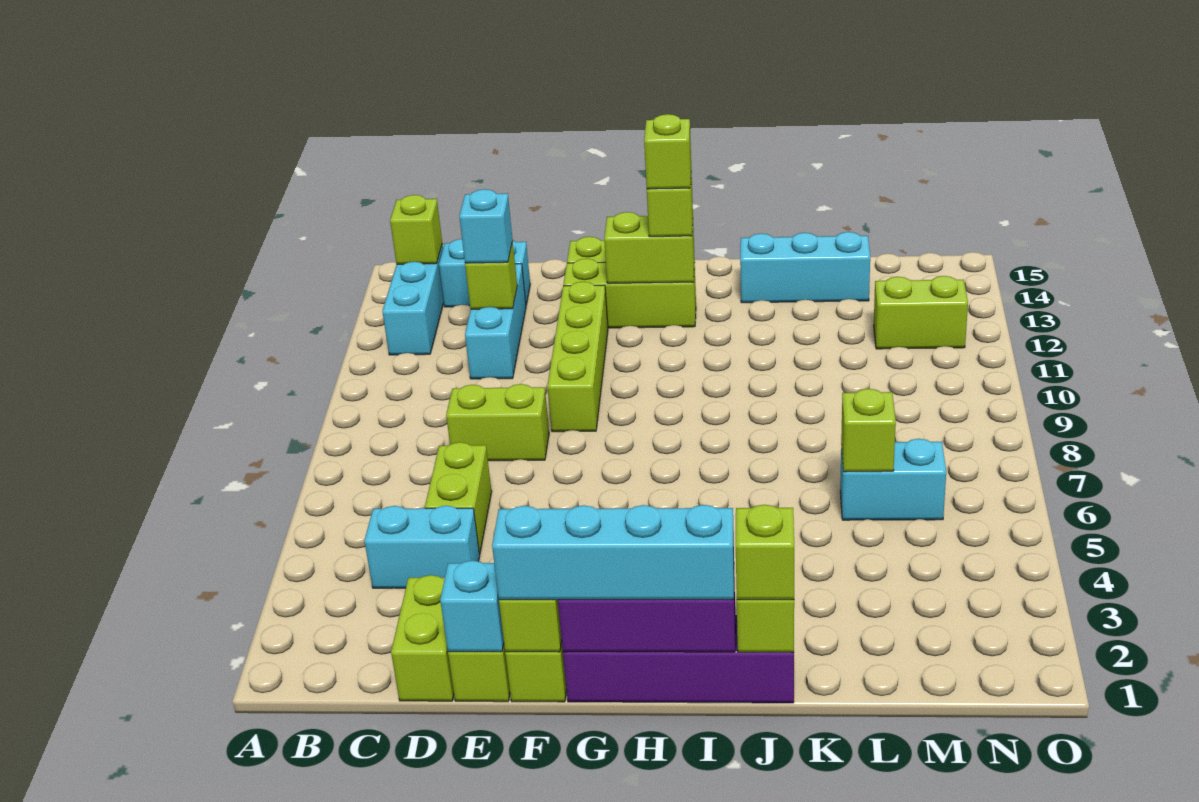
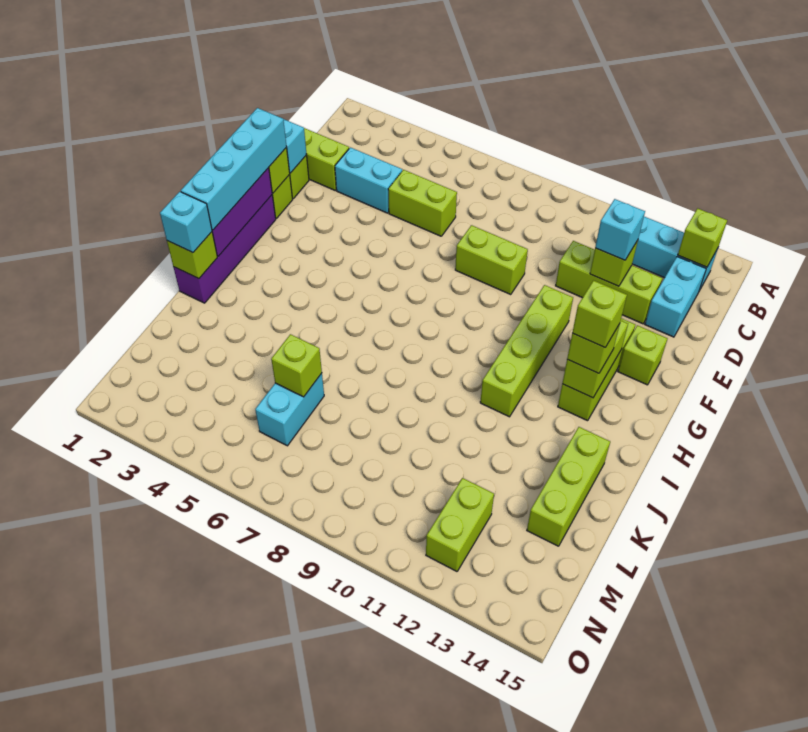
cyan 1x2 brick [364,506,480,588] -> cyan 1x2 brick turned to [335,147,402,213]
lime 1x2 brick [446,384,549,461] -> lime 1x2 brick turned to [455,225,528,294]
cyan 1x3 brick [465,264,526,379] -> lime 1x3 brick [556,241,662,324]
lime 1x4 brick [547,282,608,432] -> lime 1x4 brick turned to [480,285,573,417]
lime 1x1 brick [736,505,794,600] -> cyan 1x1 brick [160,192,212,253]
cyan 1x3 brick [740,232,870,303] -> lime 1x3 brick [527,427,610,546]

